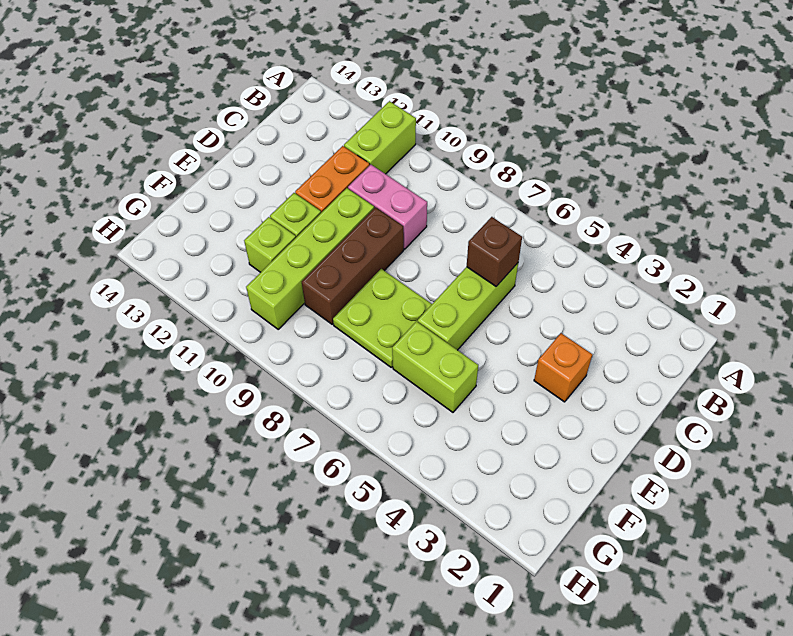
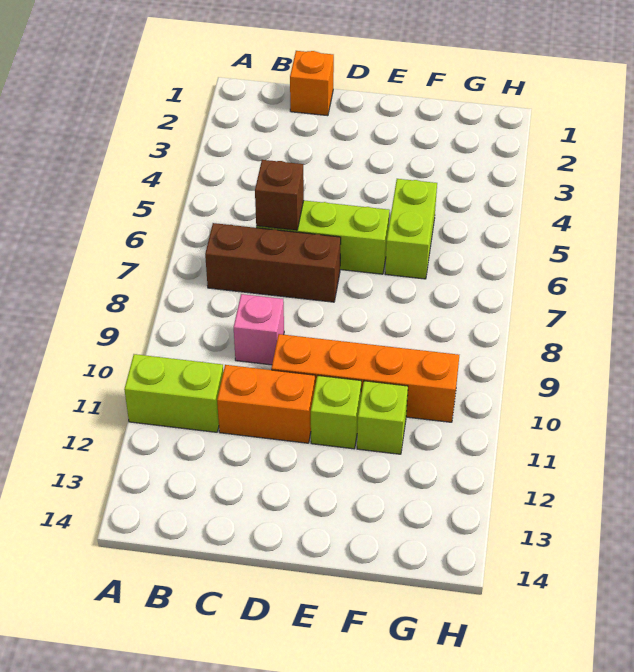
pink 1x2 brick [348,165,427,249] -> pink 1x1 brick [234,294,284,365]
orange 1x1 brick [534,333,592,402] -> orange 1x1 brick moved to [290,51,334,116]
brown 1x3 brick [302,208,404,324] -> brown 1x3 brick moved to [205,223,341,302]
lime 1x4 brick [246,188,374,329] -> orange 1x4 brick [271,334,459,422]
lime 2x2 plate [333,269,432,367] -> none

